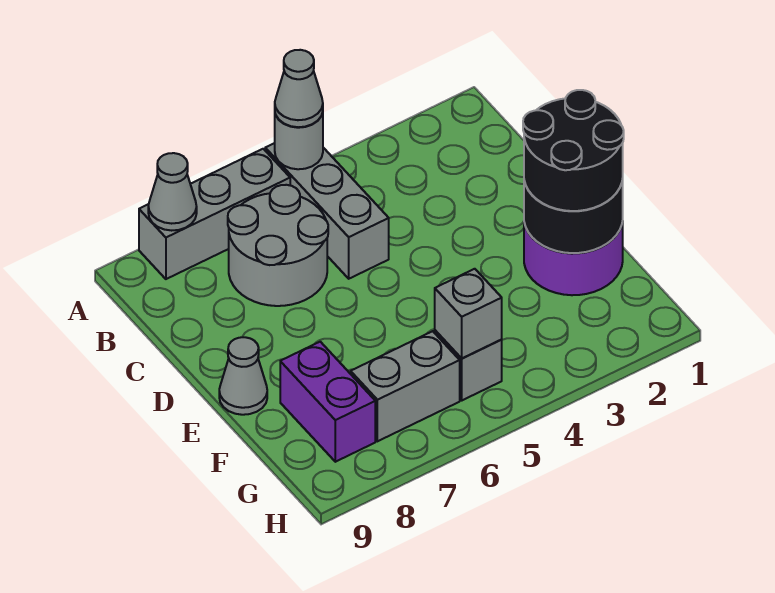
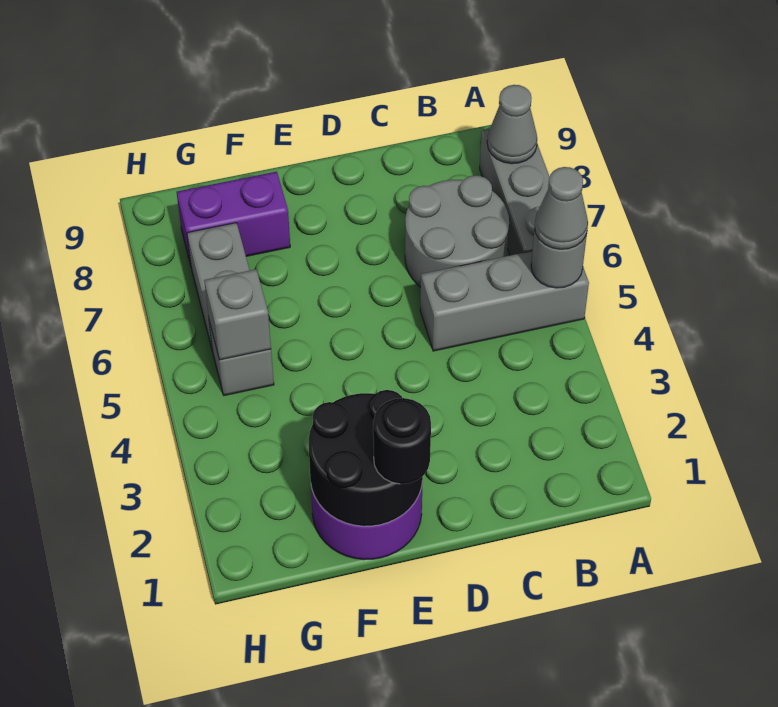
black 2x2 round brick [523,90,624,211] -> black 1x1 round brick [373,398,431,484]
grey 1x1 cone [219,337,267,415] -> none

